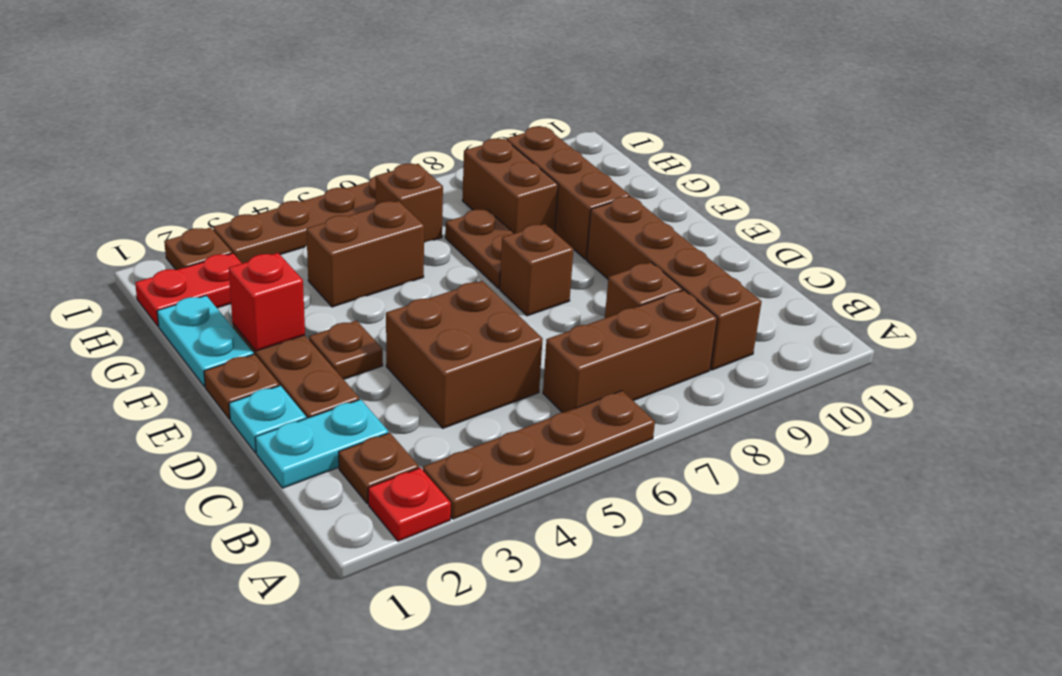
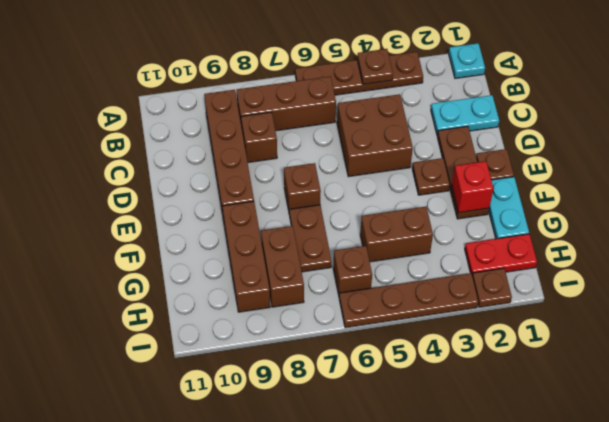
red 1x1 plate [368,468,451,541] -> none
brown 1x1 plate [339,433,419,504] -> brown 1x1 plate moved to [357,49,393,84]
cyan 1x1 plate [229,386,306,453] -> cyan 1x1 plate moved to [449,43,485,78]

